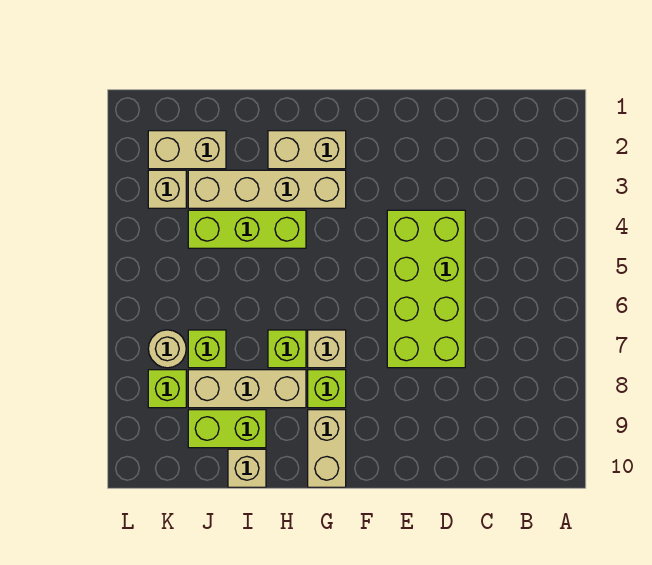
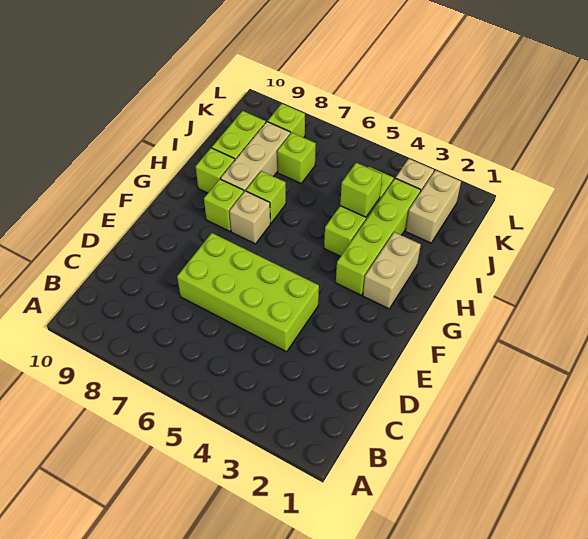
tan 1x4 brick [188,170,346,208] -> lime 1x4 brick [336,178,421,295]
tan 1x2 brick [308,410,346,487] -> none
none -> lime 1x1 brick [196,148,235,193]
none -> lime 1x1 brick [340,163,382,217]
tan 1x1 brick [228,449,266,487] -> none
tan 1x1 round brick [148,330,186,368] -> none

